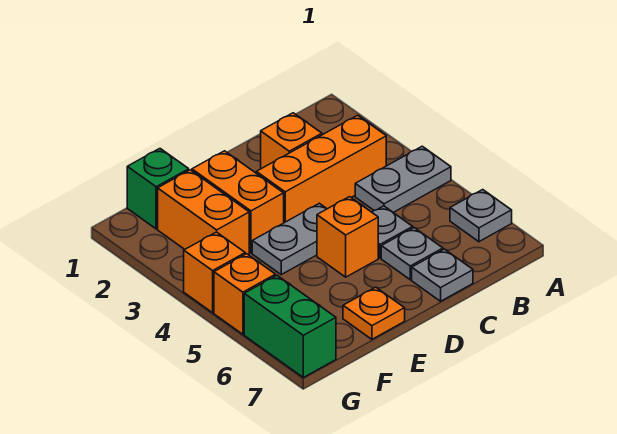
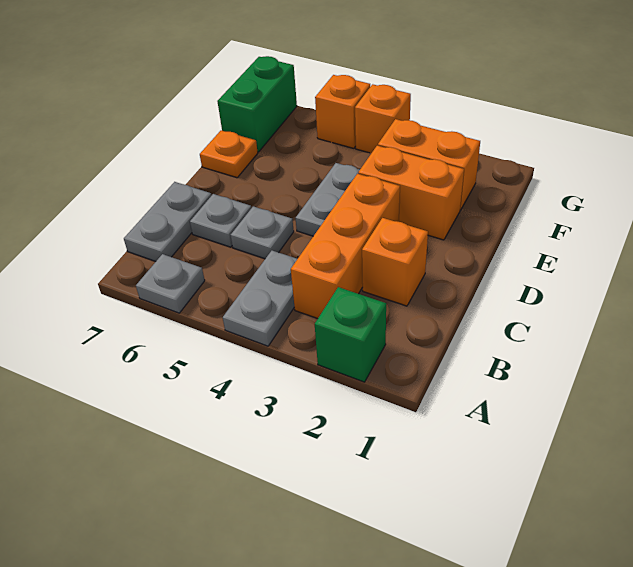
grey 1x1 plate [412,249,473,301] -> grey 1x2 plate [124,182,212,261]
orange 1x1 brick [317,197,378,277] -> none
green 1x1 brick [127,149,189,229] -> green 1x1 brick moved to [315,287,386,382]
green 1x2 brick [244,275,336,377] -> green 1x2 brick turned to [217,56,297,152]

